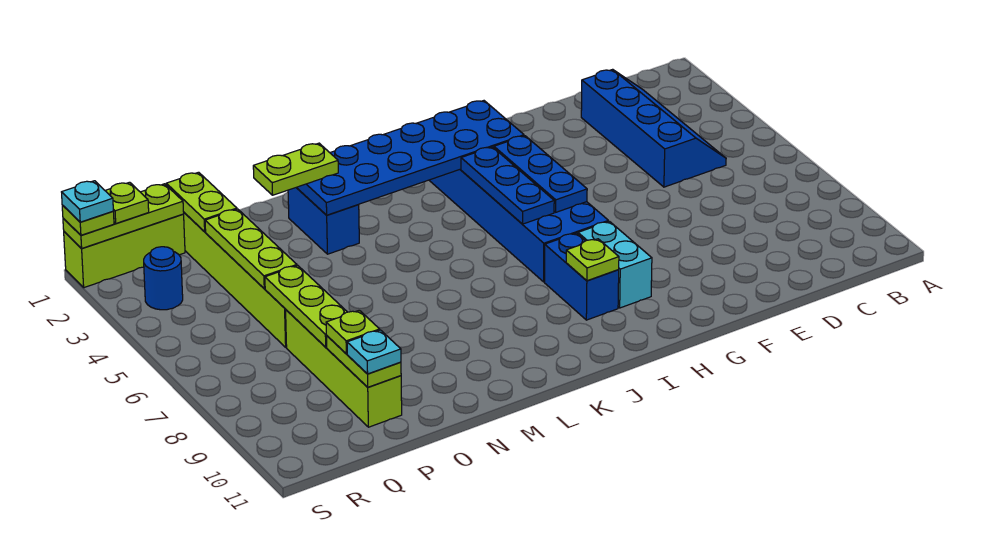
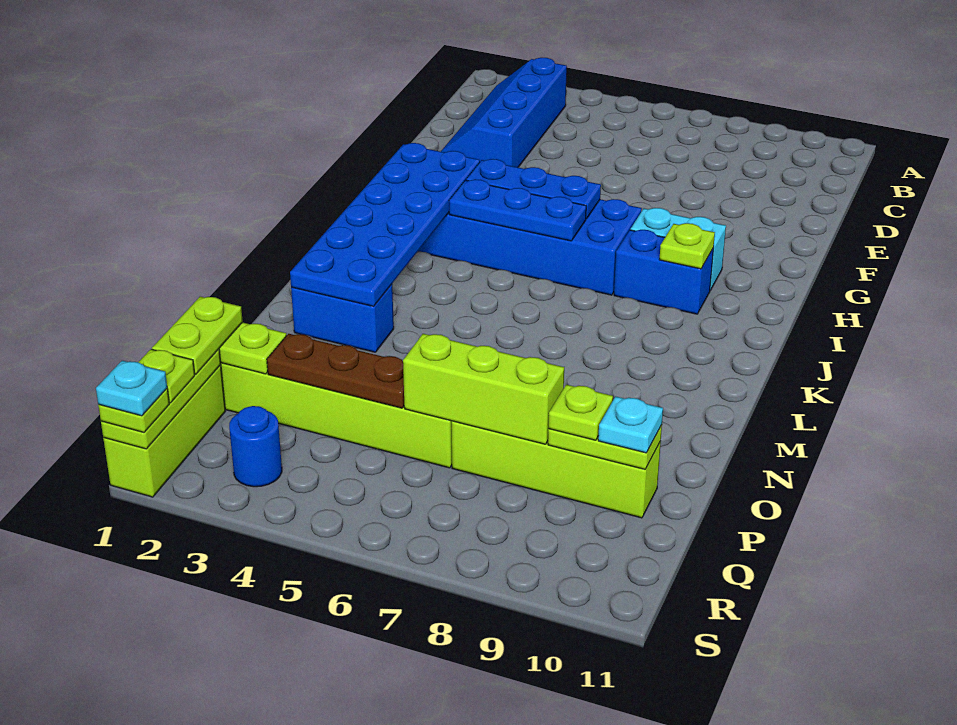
blue 2x4 slope [581,69,726,187] -> blue 2x4 slope turned to [441,58,567,167]
lime 1x2 plate [253,143,338,195] -> lime 1x2 plate moved to [152,297,243,374]
lime 1x3 plate [205,209,297,289] -> brown 1x3 plate [267,334,404,408]
lime 1x3 plate [265,265,347,347] -> lime 1x3 brick [403,334,564,444]

